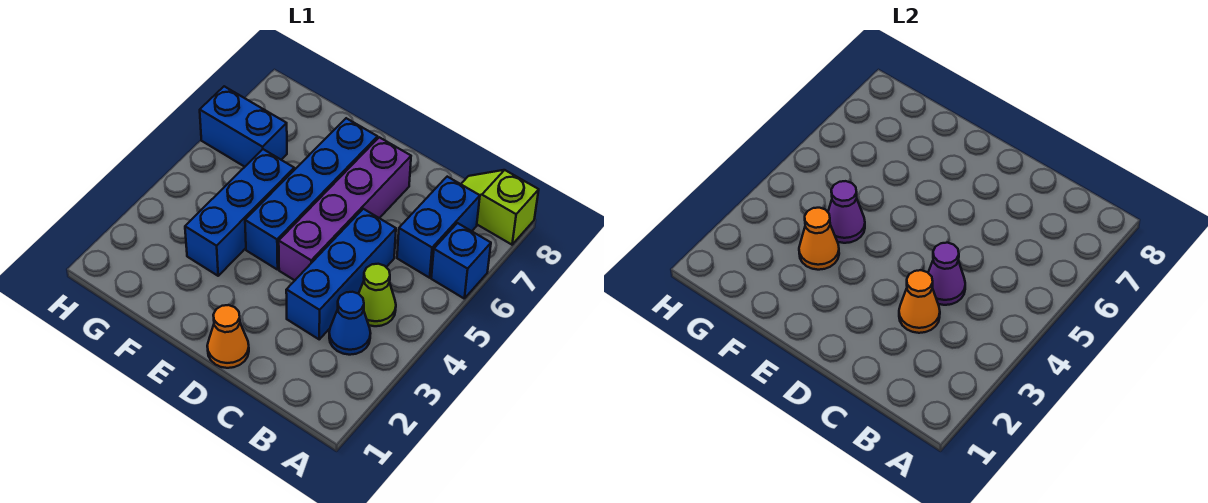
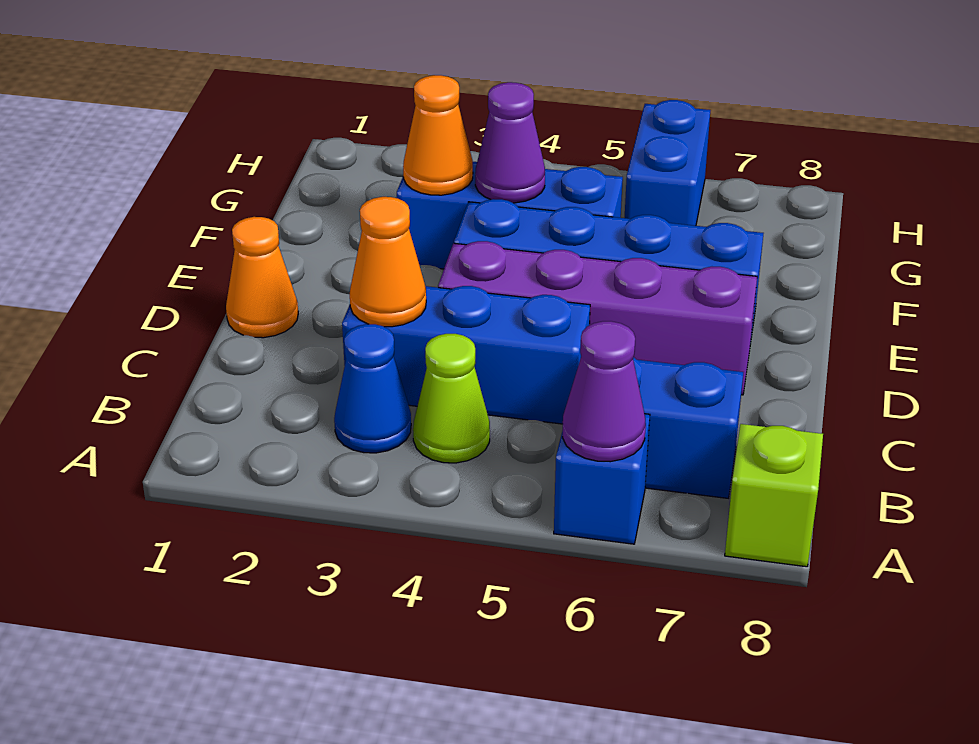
purple 1x1 cone [928,243,965,305] -> purple 1x1 cone moved to [563,321,646,462]

